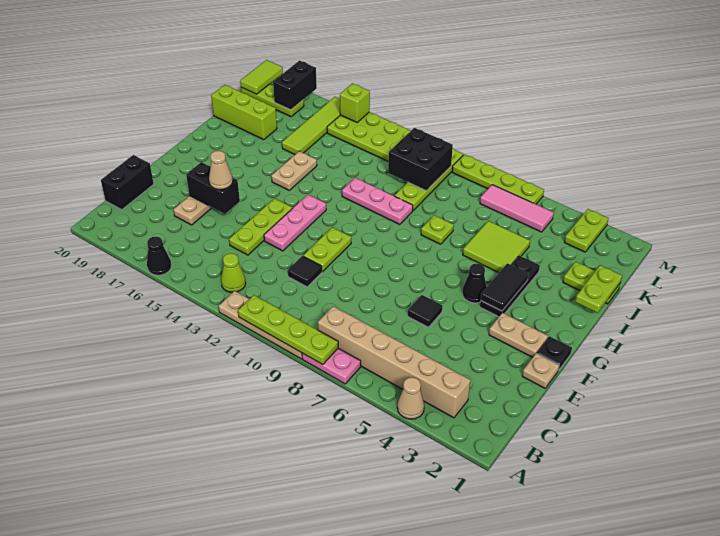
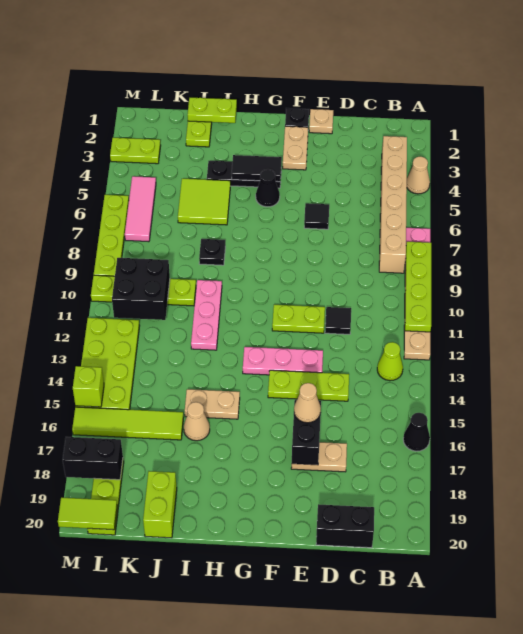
lime 1x1 plate [421,215,454,244] -> black 1x1 plate [199,239,225,265]
none -> tan 1x1 cone [184,402,210,441]
lime 1x3 brick [211,85,277,140] -> lime 1x2 brick [143,471,177,538]

